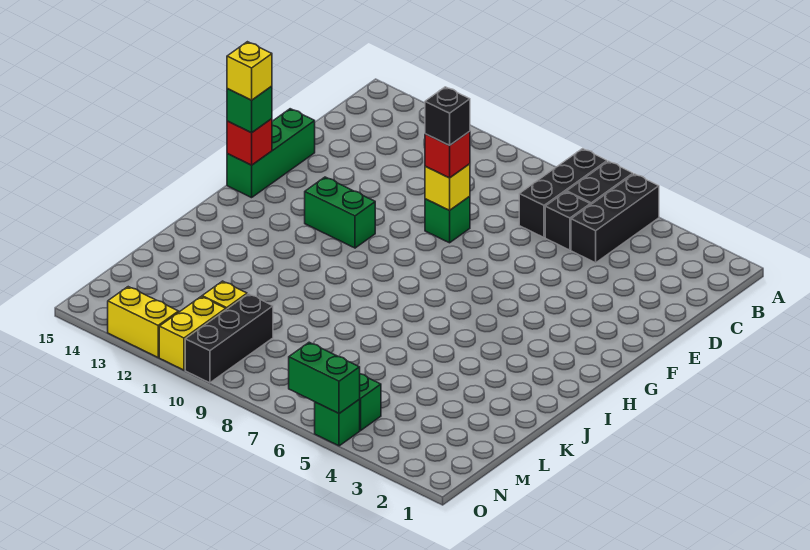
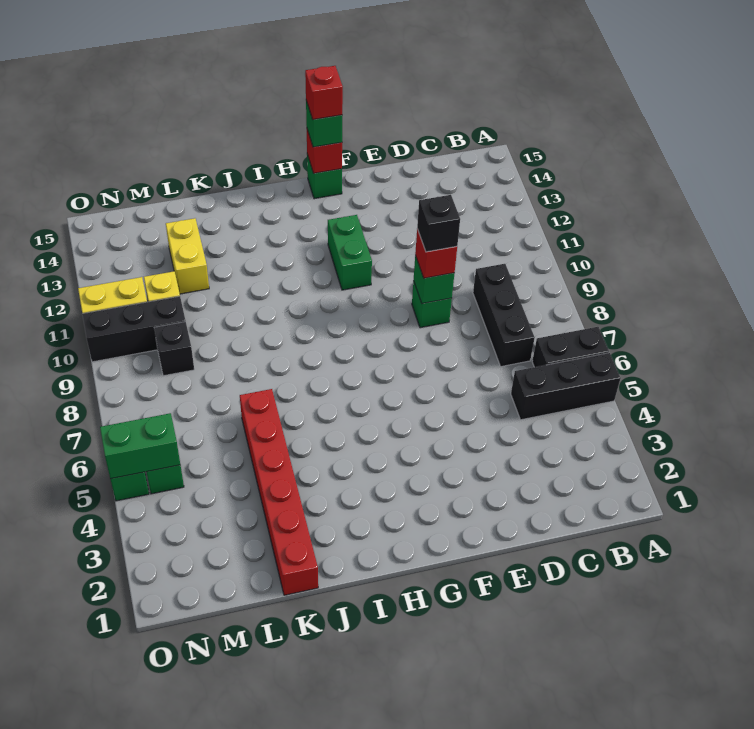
black 1x3 brick [519,149,607,237] -> black 1x3 brick turned to [473,264,535,367]
black 1x1 brick [545,192,590,250] -> black 1x1 brick moved to [154,322,194,376]
yellow 1x1 brick [425,164,470,210] -> green 1x1 brick [414,256,455,304]
green 1x3 brick [227,109,315,198] -> green 1x1 brick [307,154,342,199]
yellow 1x1 brick [227,42,272,100] -> red 1x1 brick [305,66,343,120]
none -> red 1x6 brick [240,389,318,595]
green 1x2 brick [289,342,360,413] -> green 1x2 brick turned to [100,413,180,479]
yellow 1x2 brick [108,287,179,357] -> yellow 1x2 brick moved to [166,218,209,294]

